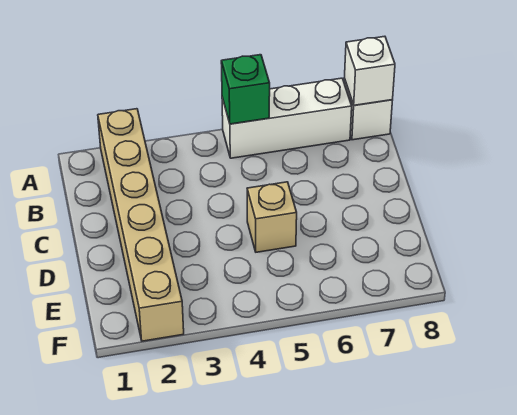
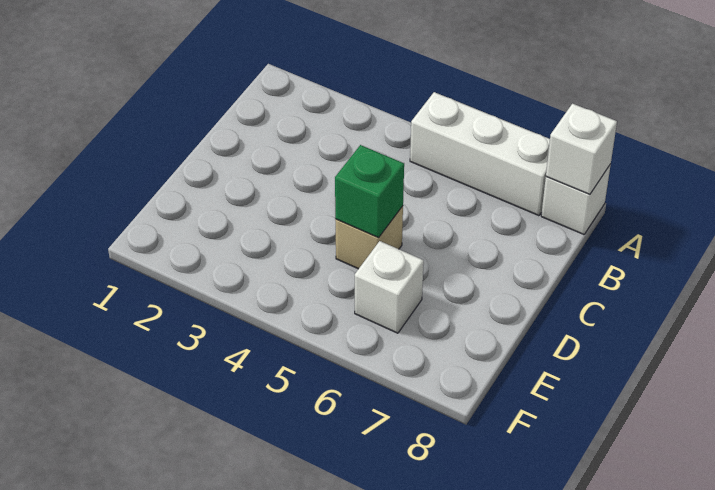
tan 1x6 brick [98,109,184,341] -> none
green 1x1 brick [221,55,270,124] -> green 1x1 brick moved to [335,145,404,238]
none -> white 1x1 brick [355,241,424,333]

